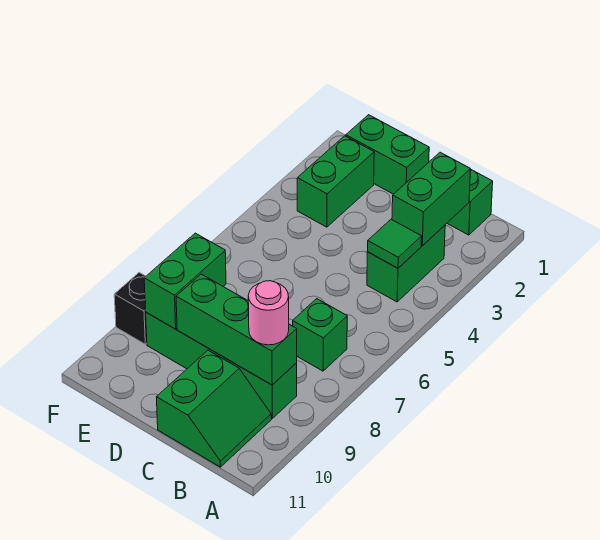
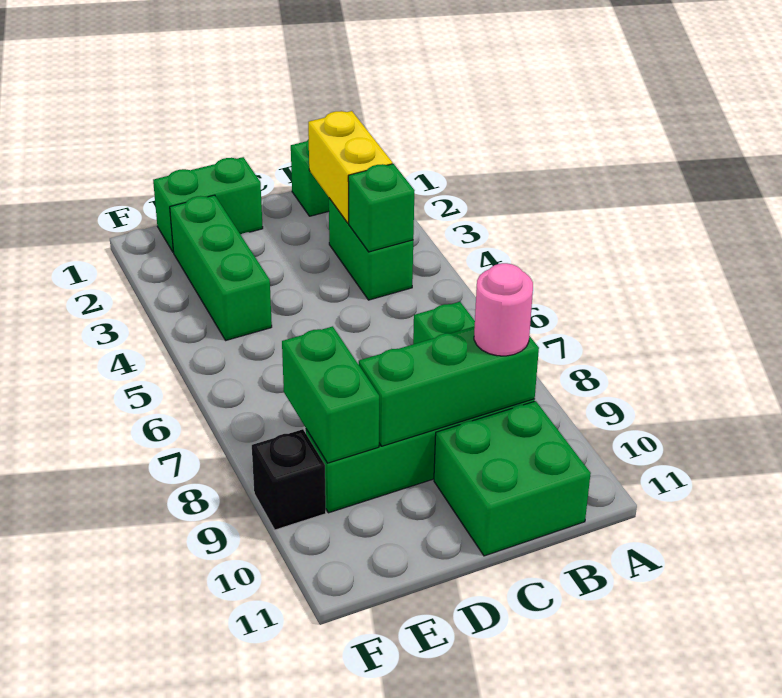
green 1x2 brick [392,152,471,246] -> yellow 1x2 brick [308,111,393,223]
green 1x1 tile [367,219,422,268] -> green 1x1 brick [348,164,415,252]
green 2x2 slope [157,350,271,467] -> green 2x2 brick [434,401,591,556]
green 1x2 brick [297,136,374,227] -> green 1x3 brick [170,195,272,340]

